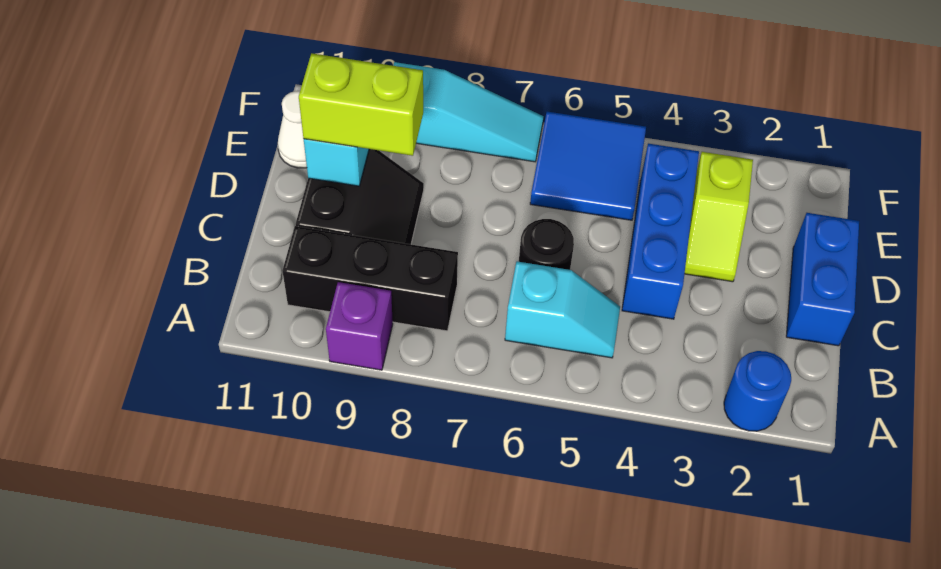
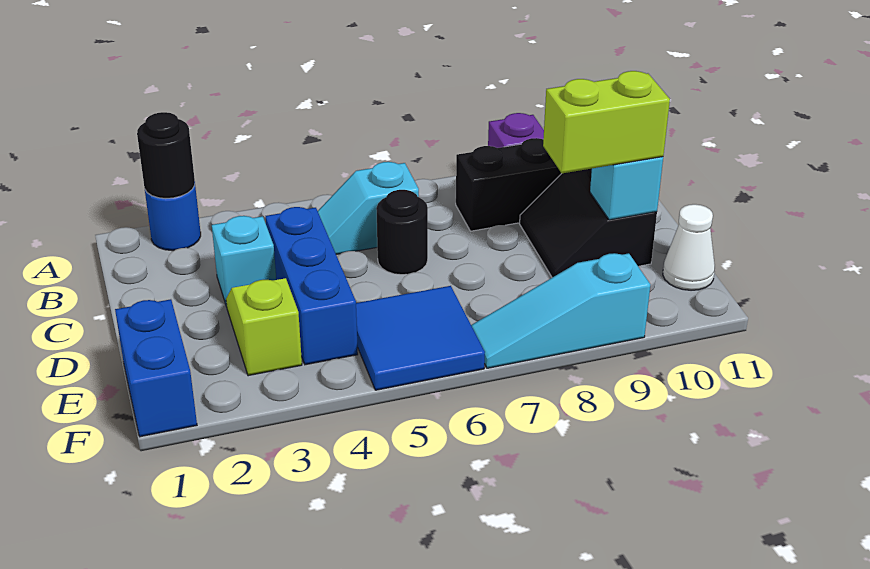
none -> black 1x1 round brick [137,112,195,199]
blue 1x2 brick [786,213,859,346] -> blue 1x2 brick moved to [115,299,197,437]
none -> cyan 1x1 brick [212,216,276,307]

